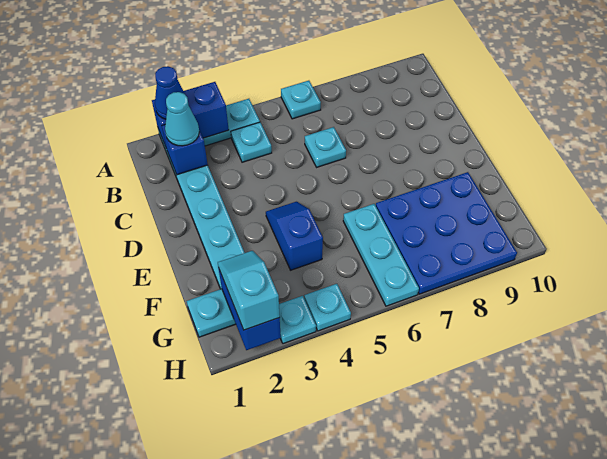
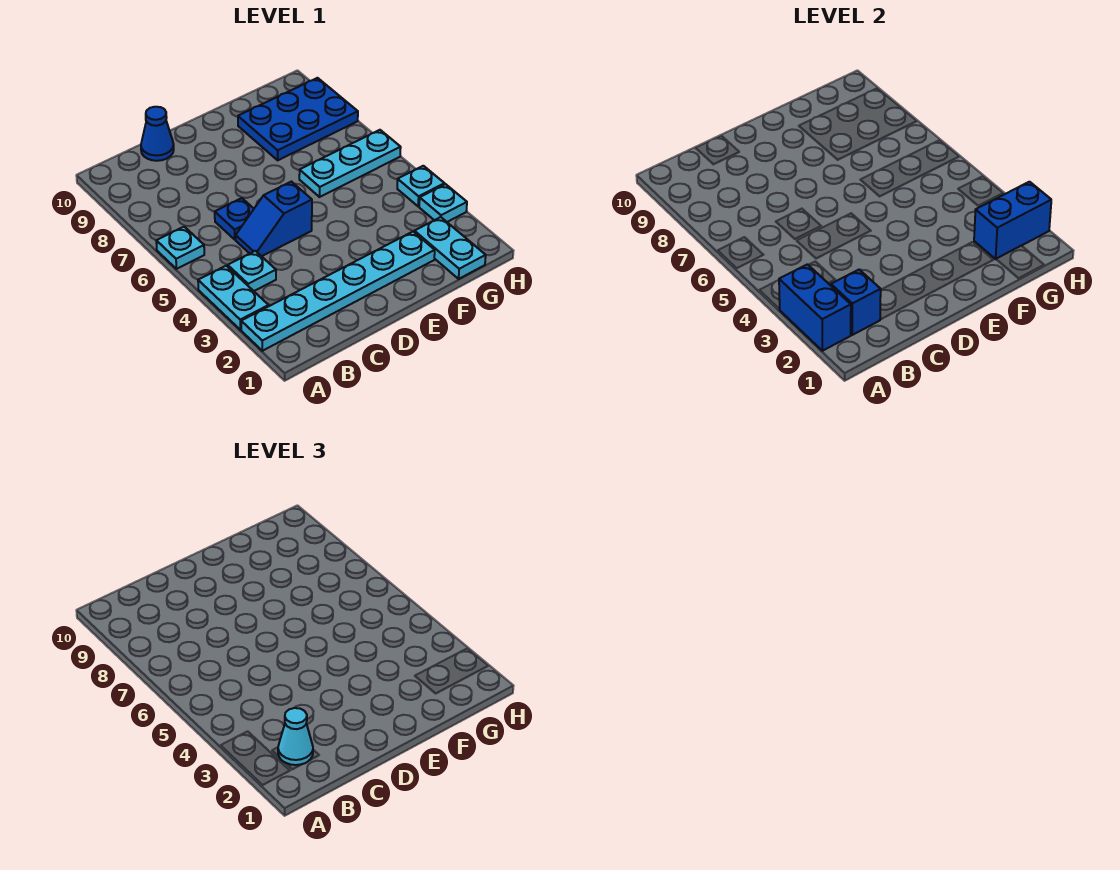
blue 1x1 cone [155,66,185,119] -> blue 1x1 cone moved to [141,107,174,161]
cyan 1x1 plate [305,127,346,167] -> blue 1x1 plate [215,198,254,239]
blue 1x2 slope [266,202,323,270] -> blue 1x2 slope moved to [236,182,312,256]
blue 3x3 plate [376,172,517,294] -> blue 2x3 plate [238,78,358,160]
cyan 1x2 slope [218,251,280,330] -> none

